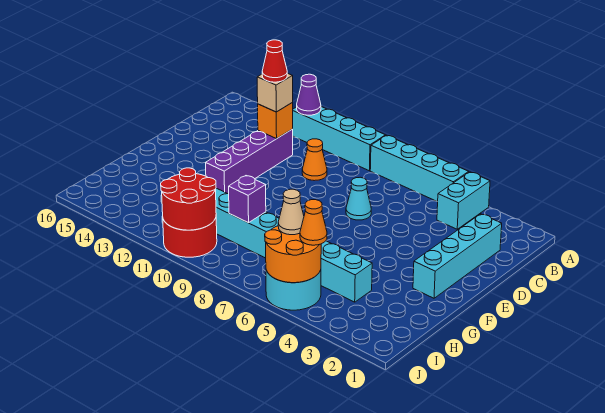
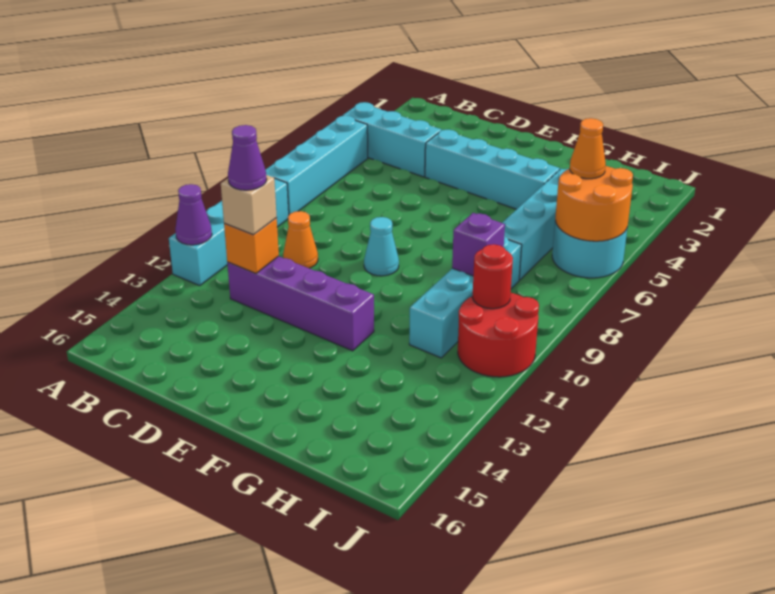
cyan 1x2 brick [437,172,490,229] -> cyan 1x3 brick [343,102,441,177]
cyan 1x4 brick [413,214,502,298] -> cyan 1x4 brick moved to [425,130,560,209]
red 1x1 cone [262,40,287,82] -> purple 1x1 cone [228,125,267,190]
cyan 1x1 cone [346,177,371,220] -> cyan 1x1 cone moved to [364,217,399,276]
tan 1x1 cone [278,189,304,235] -> none
red 2x2 round brick [161,168,216,230] -> red 1x1 round brick [472,244,513,309]

